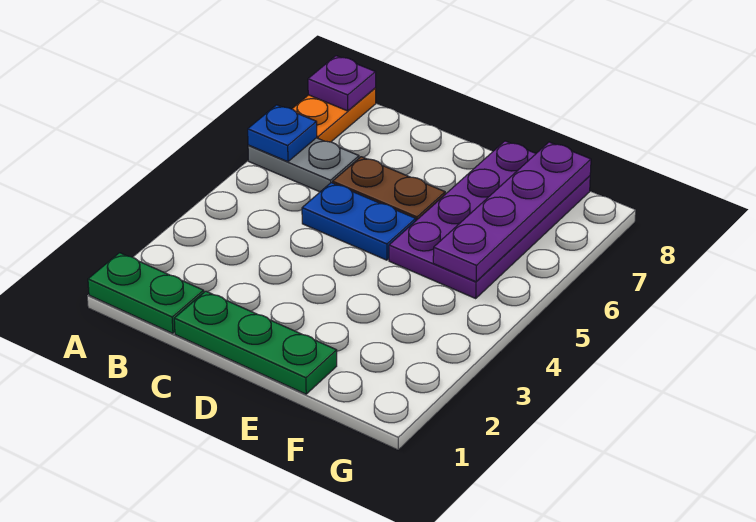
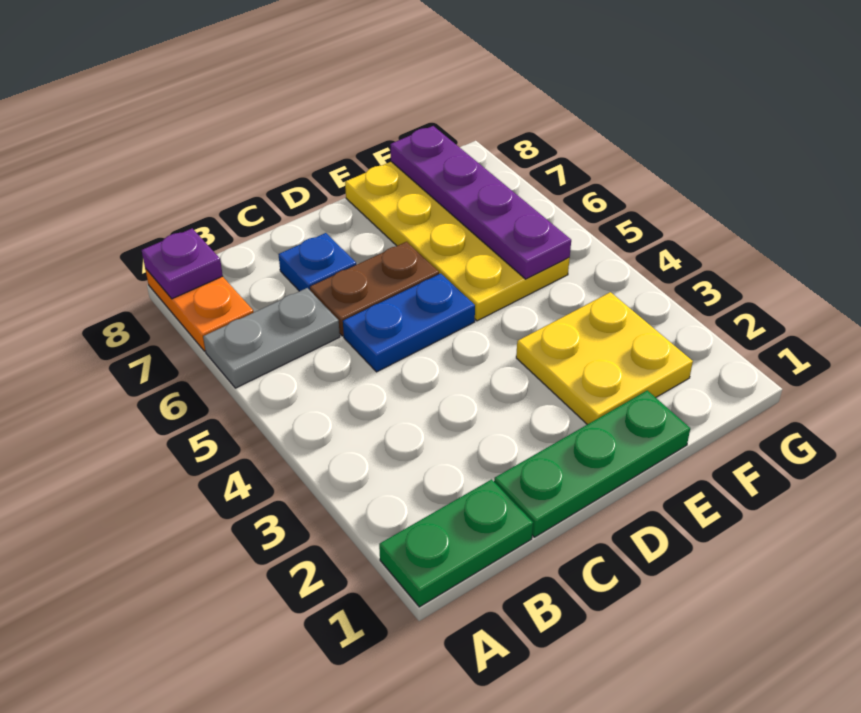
blue 1x1 plate [248,105,317,162] -> blue 1x1 plate moved to [278,233,356,291]
none -> yellow 2x2 plate [516,292,693,424]
purple 2x4 plate [389,141,590,298] -> yellow 2x4 plate [345,162,570,321]

